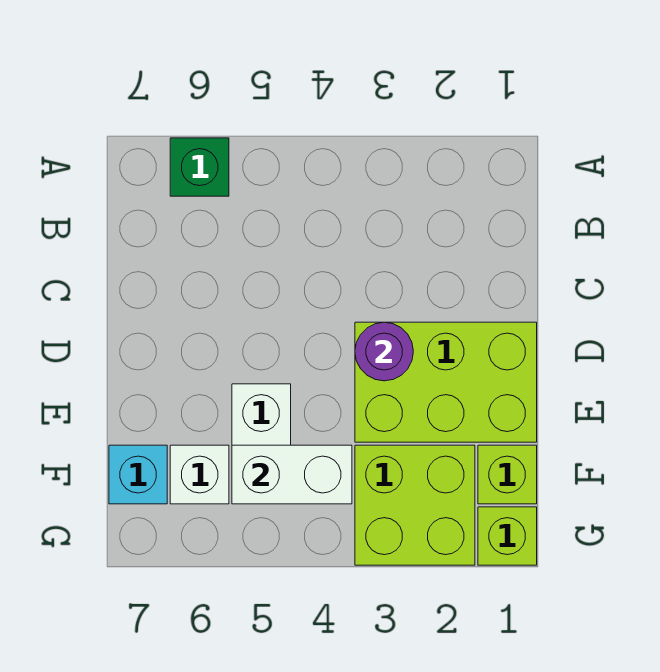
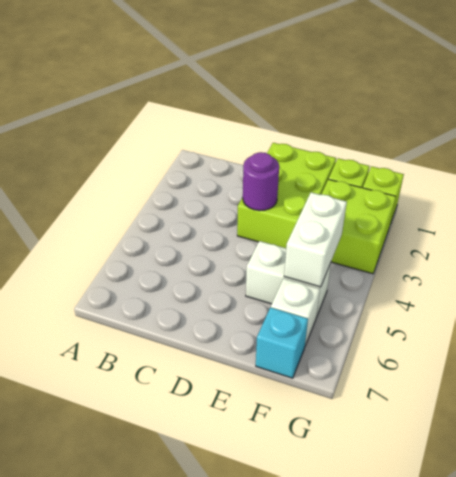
green 1x1 brick [170,138,229,196] -> none

